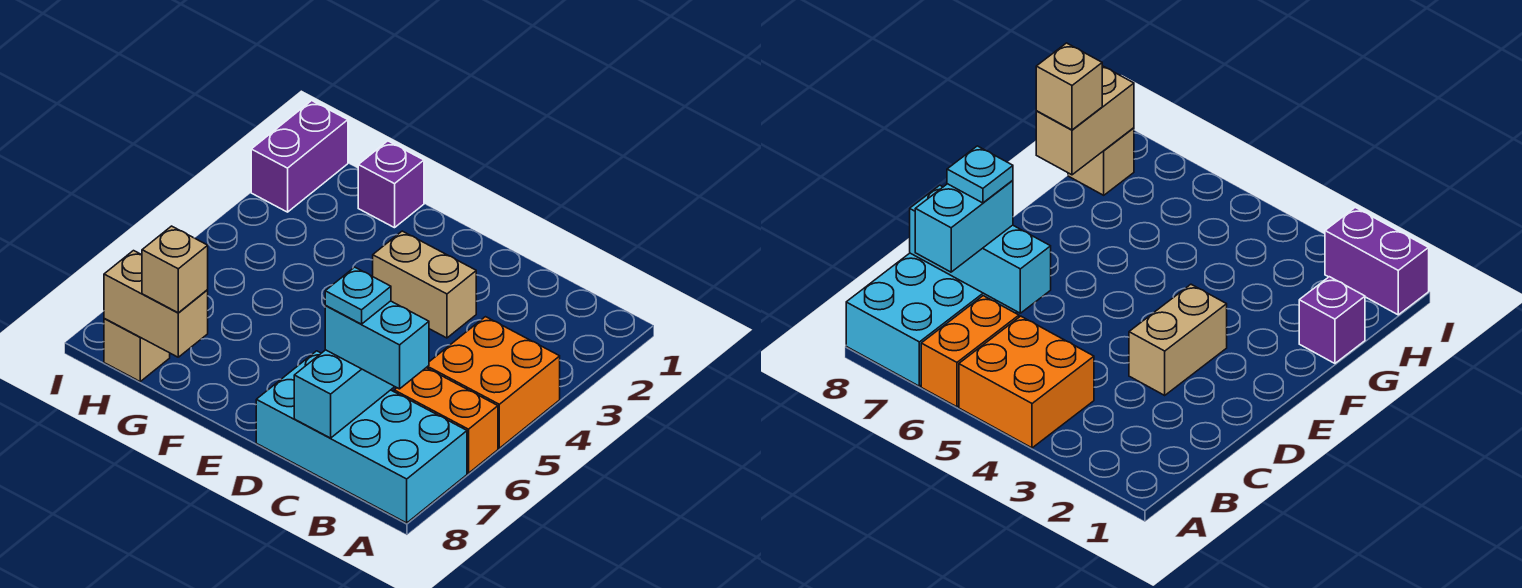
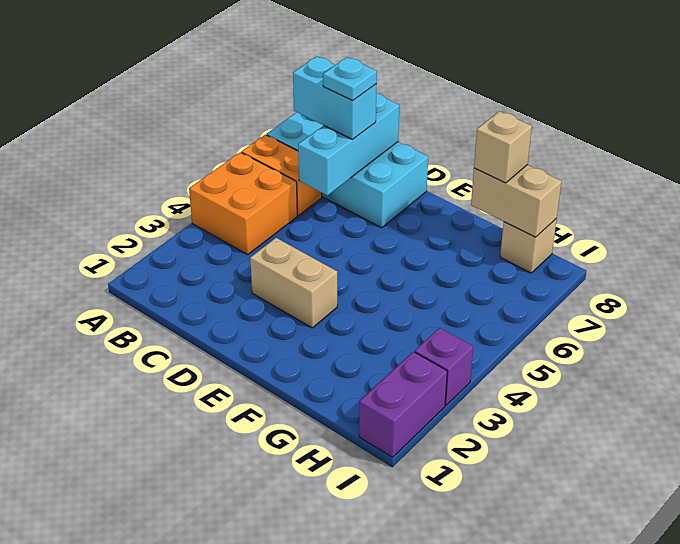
purple 1x1 brick [358,141,424,228] -> purple 1x1 brick moved to [415,328,473,405]

